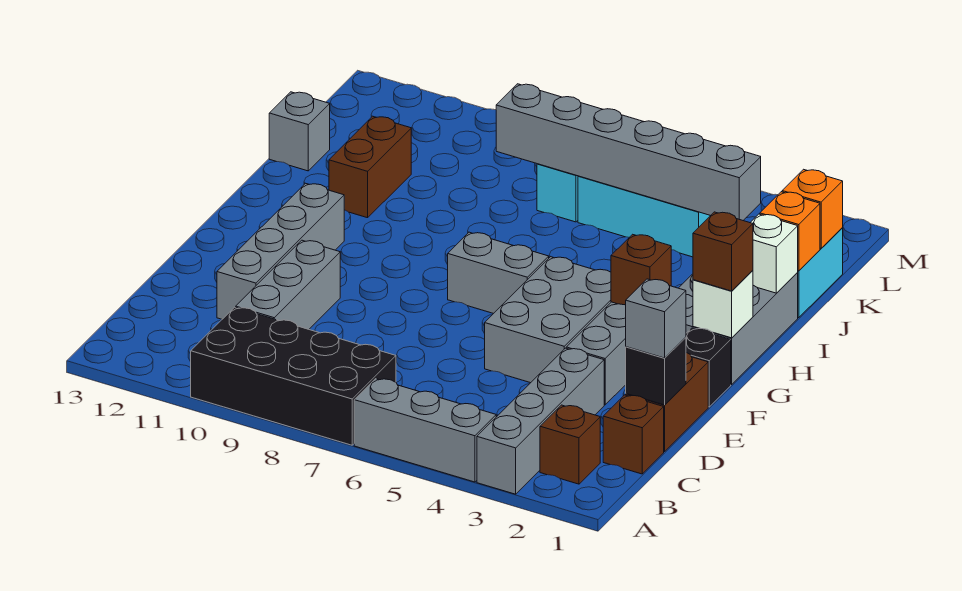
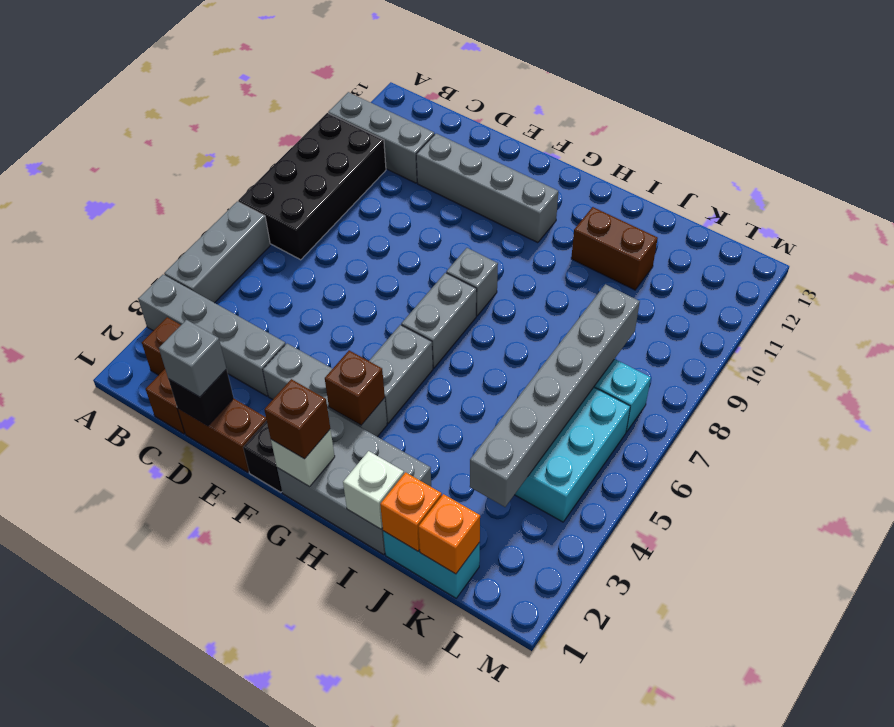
grey 1x3 brick [236,240,340,329] -> grey 1x3 brick moved to [328,92,434,183]
grey 2x3 brick [485,257,611,383] -> grey 1x2 brick [369,325,433,423]
grey 1x1 brick [269,92,330,171] -> grey 1x1 brick moved to [446,248,498,316]

